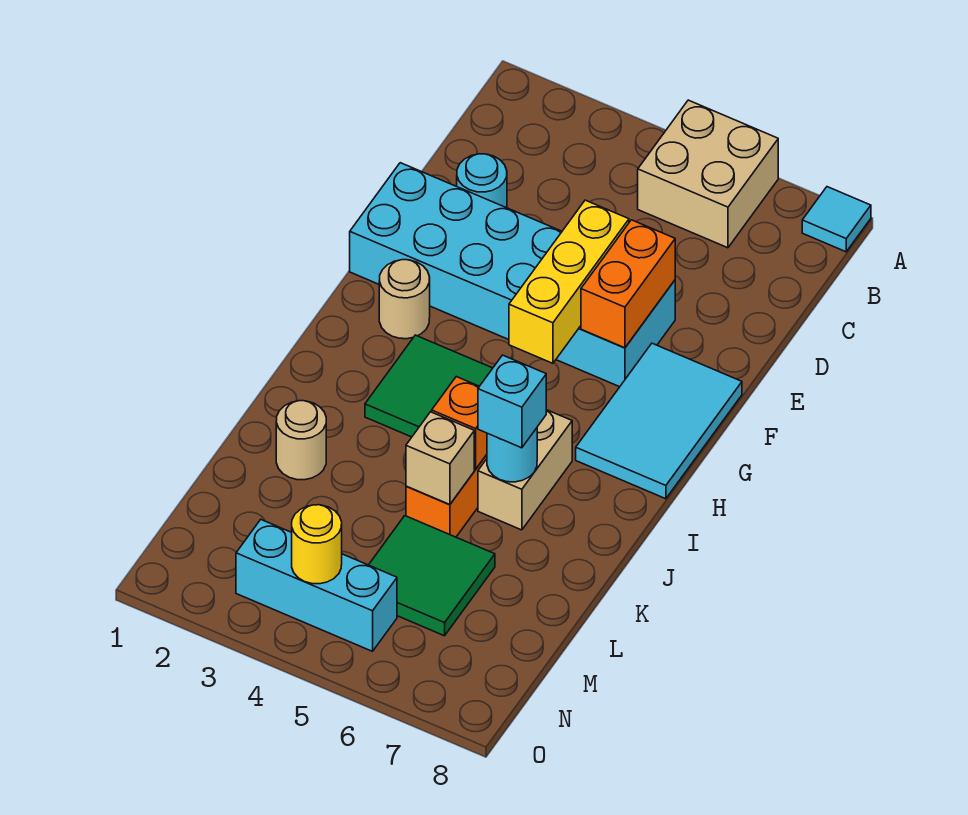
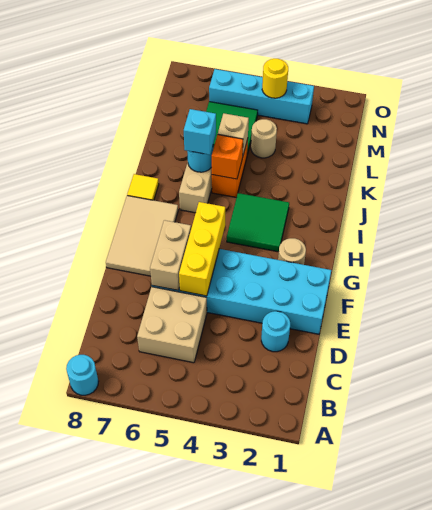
tan 2x2 brick [638,100,778,248] -> tan 2x2 brick moved to [137,287,207,363]
cyan 1x1 tile [802,187,871,252] -> cyan 1x1 round brick [66,355,99,395]
orange 1x2 brick [581,220,675,348] -> tan 1x2 brick [150,220,191,291]
cyan 2x3 tile [576,343,742,499] -> tan 2x3 tile [106,196,178,276]
none -> yellow 1x1 tile [127,174,159,200]
tan 1x1 round brick [276,401,326,480] -> tan 1x1 round brick moved to [251,119,277,158]
cyan 1x3 brick [236,520,397,651] -> cyan 1x4 brick [209,69,314,124]

